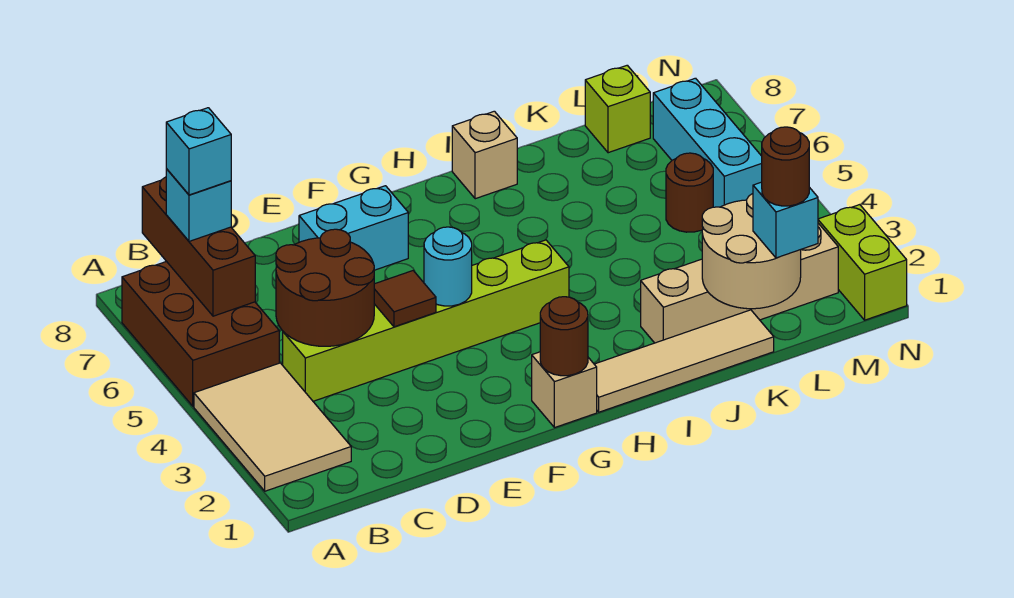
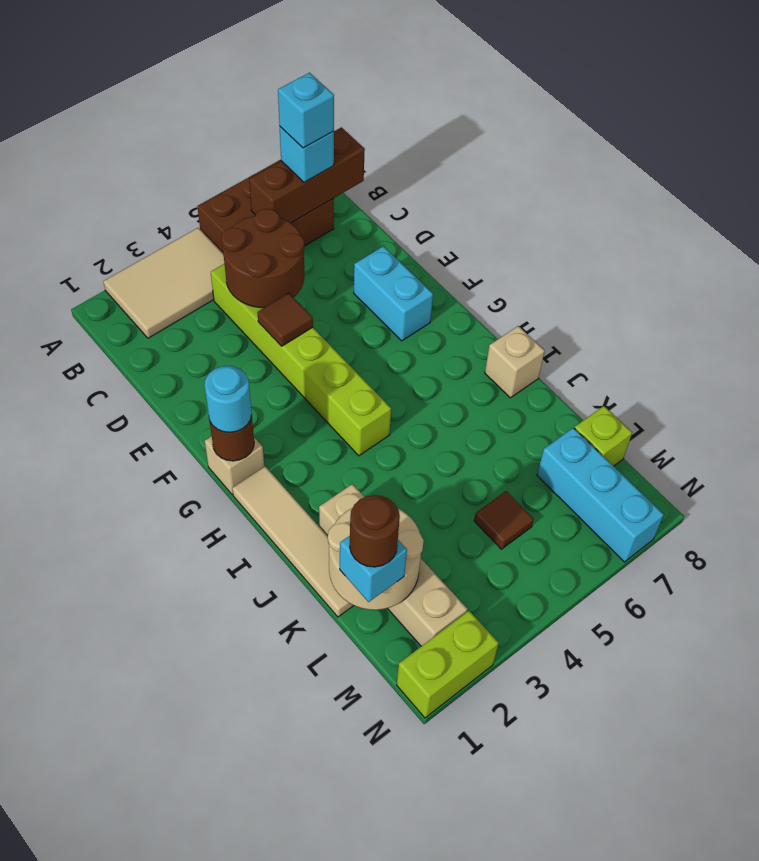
cyan 1x1 round brick [424,227,472,306] -> cyan 1x1 round brick moved to [204,366,252,432]
brown 1x1 round brick [666,153,713,232] -> brown 1x1 tile [474,491,534,549]
cyan 1x3 brick [653,78,762,207] -> cyan 1x3 brick turned to [537,428,664,562]

